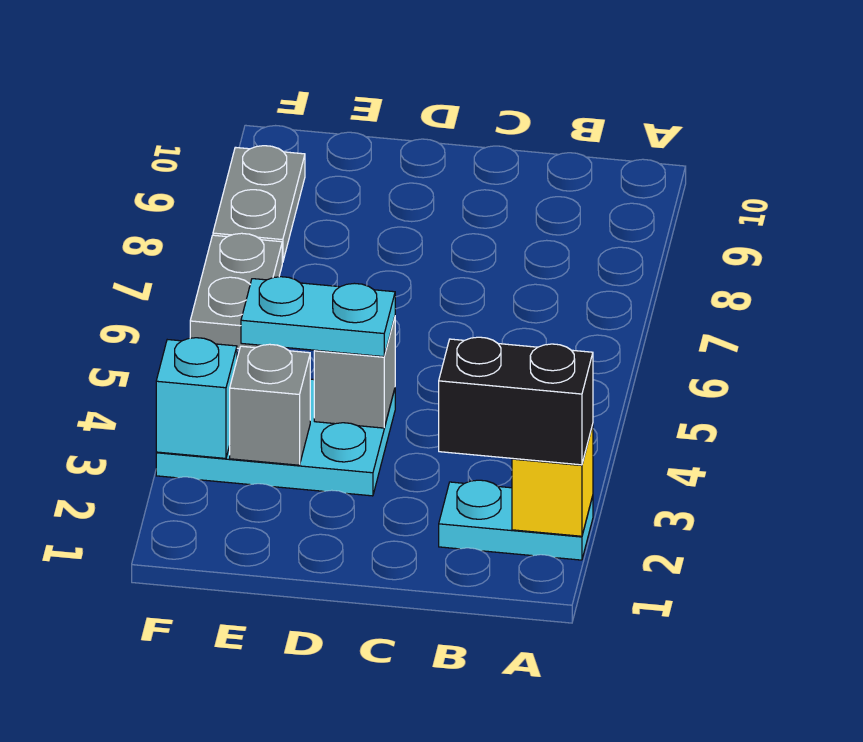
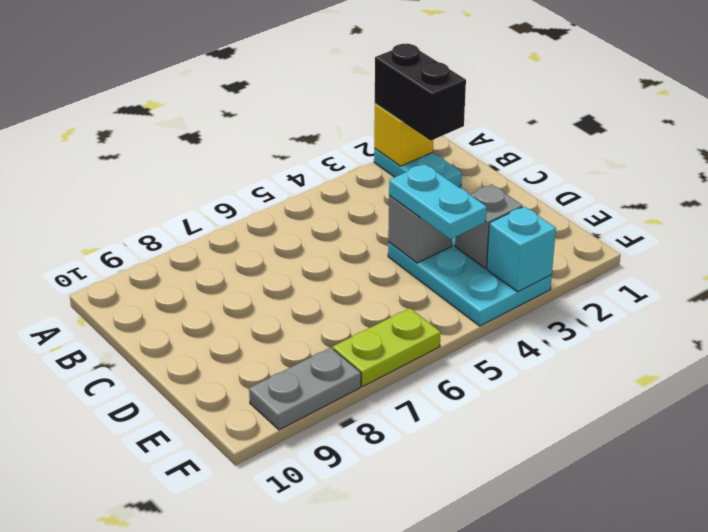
grey 1x2 plate [190,233,282,349] -> lime 1x2 plate [333,308,441,386]

